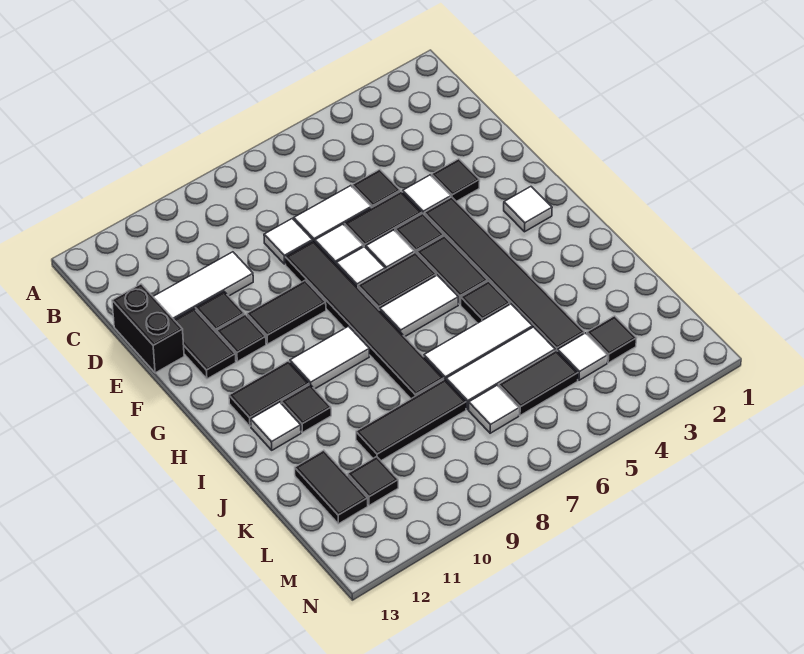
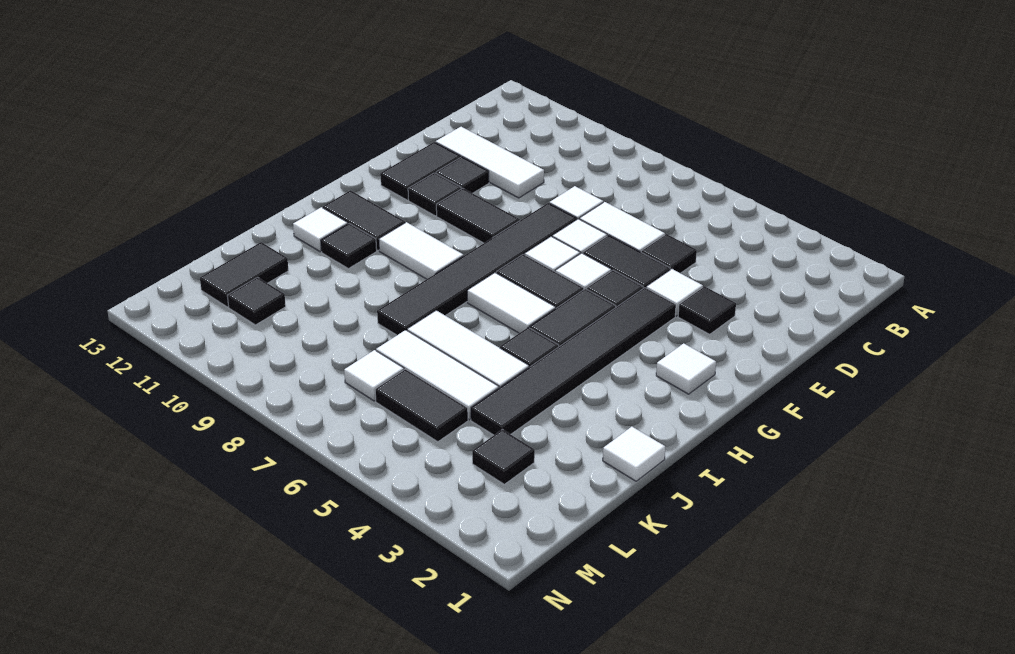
black 1x2 brick [112,284,184,373] -> none
black 1x3 tile [356,379,466,461] -> none
white 1x1 tile [558,333,607,380] -> white 1x1 tile moved to [603,427,665,481]

